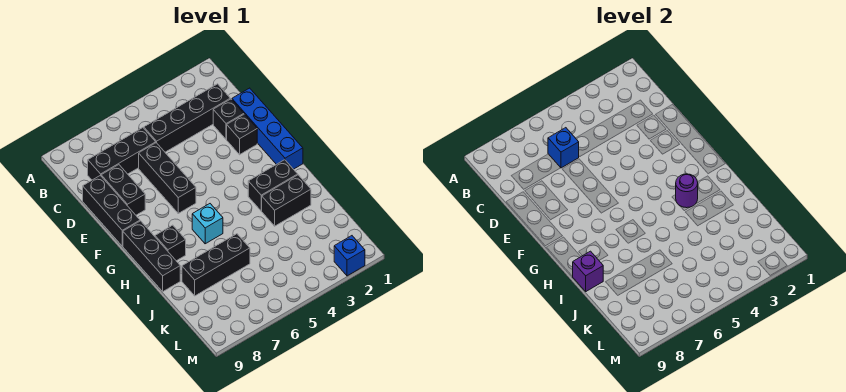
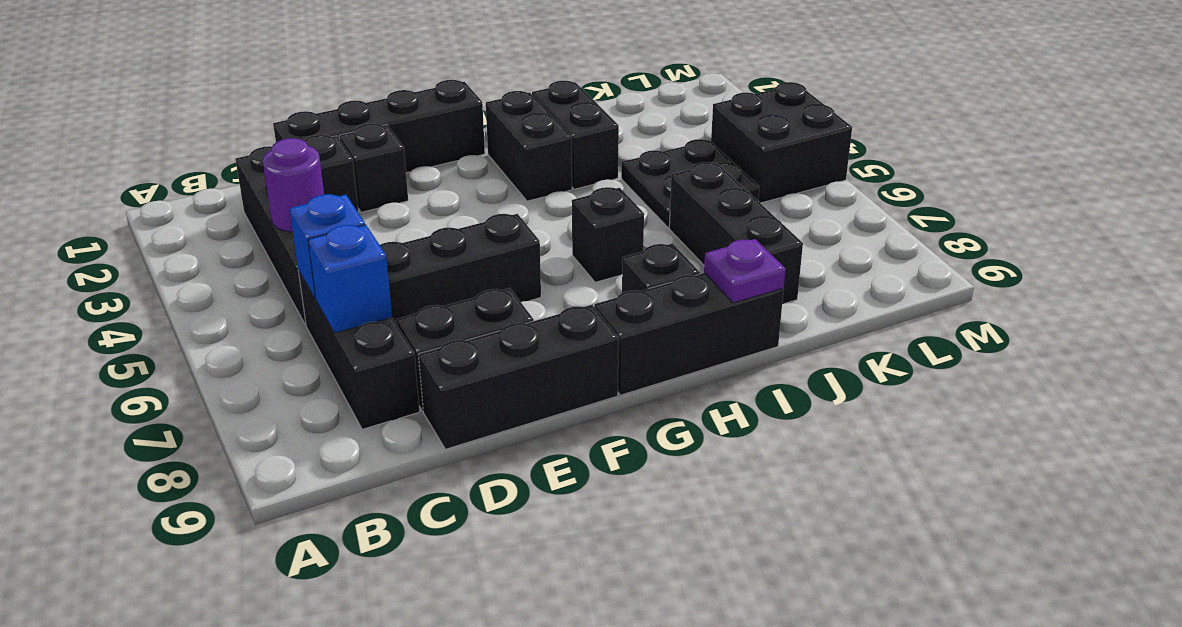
blue 1x4 brick [232,88,303,169] -> black 1x4 brick [273,80,485,173]
purple 1x1 round brick [676,174,698,208] -> purple 1x1 round brick moved to [263,138,324,232]
cyan 1x1 brick [192,204,223,244] -> black 1x1 brick [572,187,644,282]
purple 1x1 brick [572,251,603,291] -> purple 1x1 plate [704,239,786,303]
none -> black 2x2 plate [621,139,759,228]
none -> black 2x2 brick [711,82,852,203]
blue 1x1 brick [334,236,365,276] -> blue 1x1 brick moved to [308,225,392,333]

